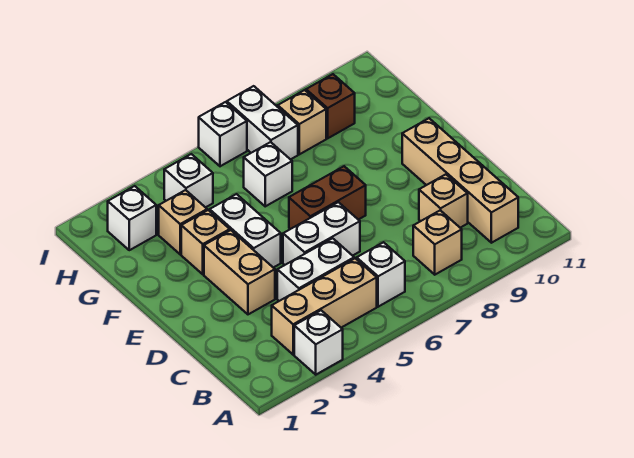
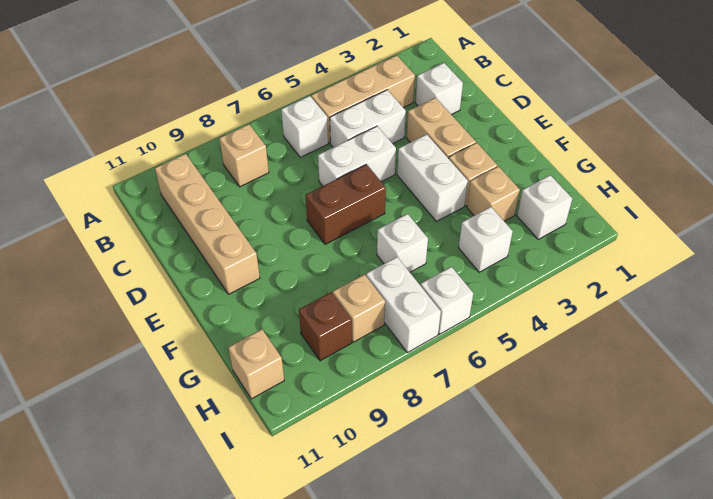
white 1x1 brick [294,310,343,375] -> white 1x1 brick moved to [416,63,463,115]
tan 1x1 brick [419,174,468,228] -> tan 1x1 brick moved to [228,329,284,399]

